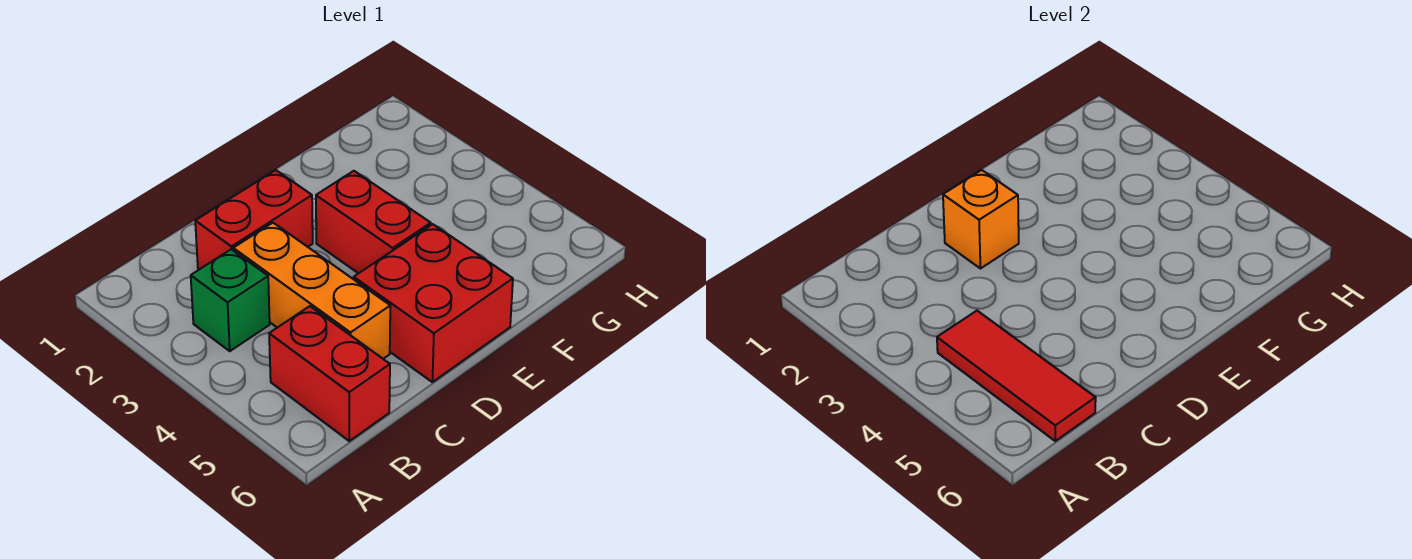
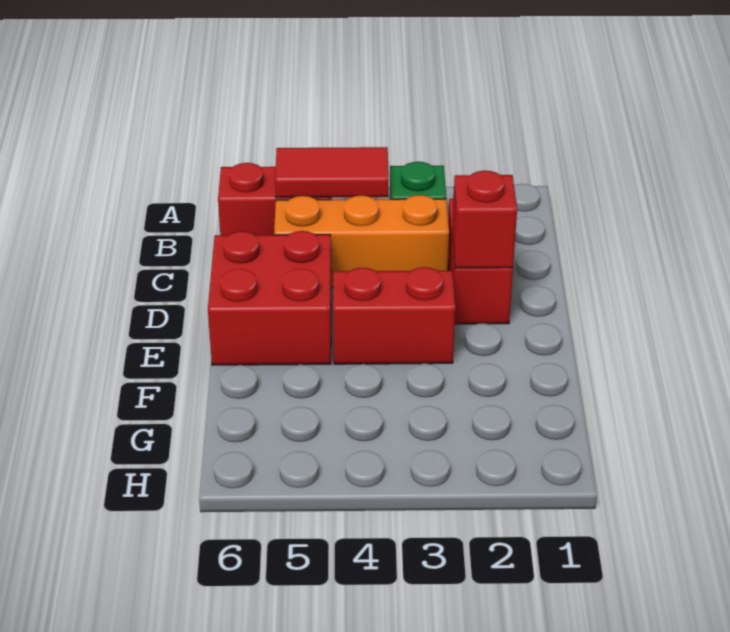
red 1x3 tile [937,311,1096,441] -> red 1x2 tile [275,147,389,198]
orange 1x1 brick [943,170,1019,269] -> red 1x1 brick [452,171,517,268]

